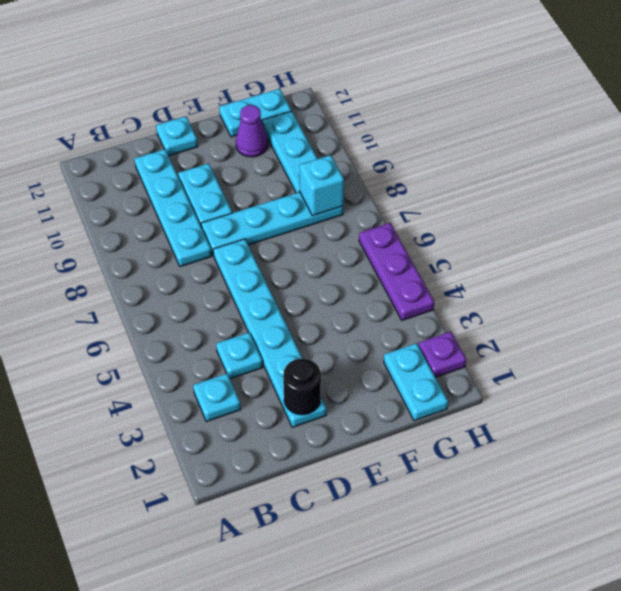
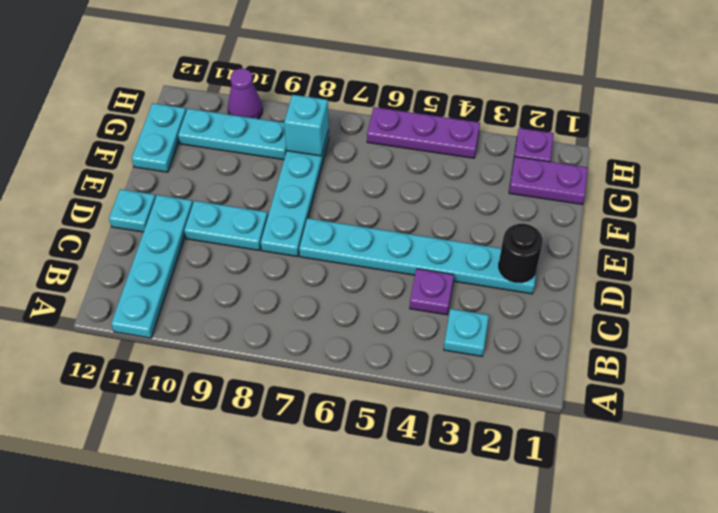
cyan 1x1 plate [216,332,263,379] -> purple 1x1 plate [410,269,454,315]
cyan 1x4 plate [134,149,212,267] -> cyan 1x4 plate turned to [111,195,193,338]
purple 1x1 cone [236,105,268,157] -> purple 1x1 cone moved to [228,69,263,119]
cyan 1x2 plate [384,343,448,421] -> purple 1x2 plate [509,157,588,205]

